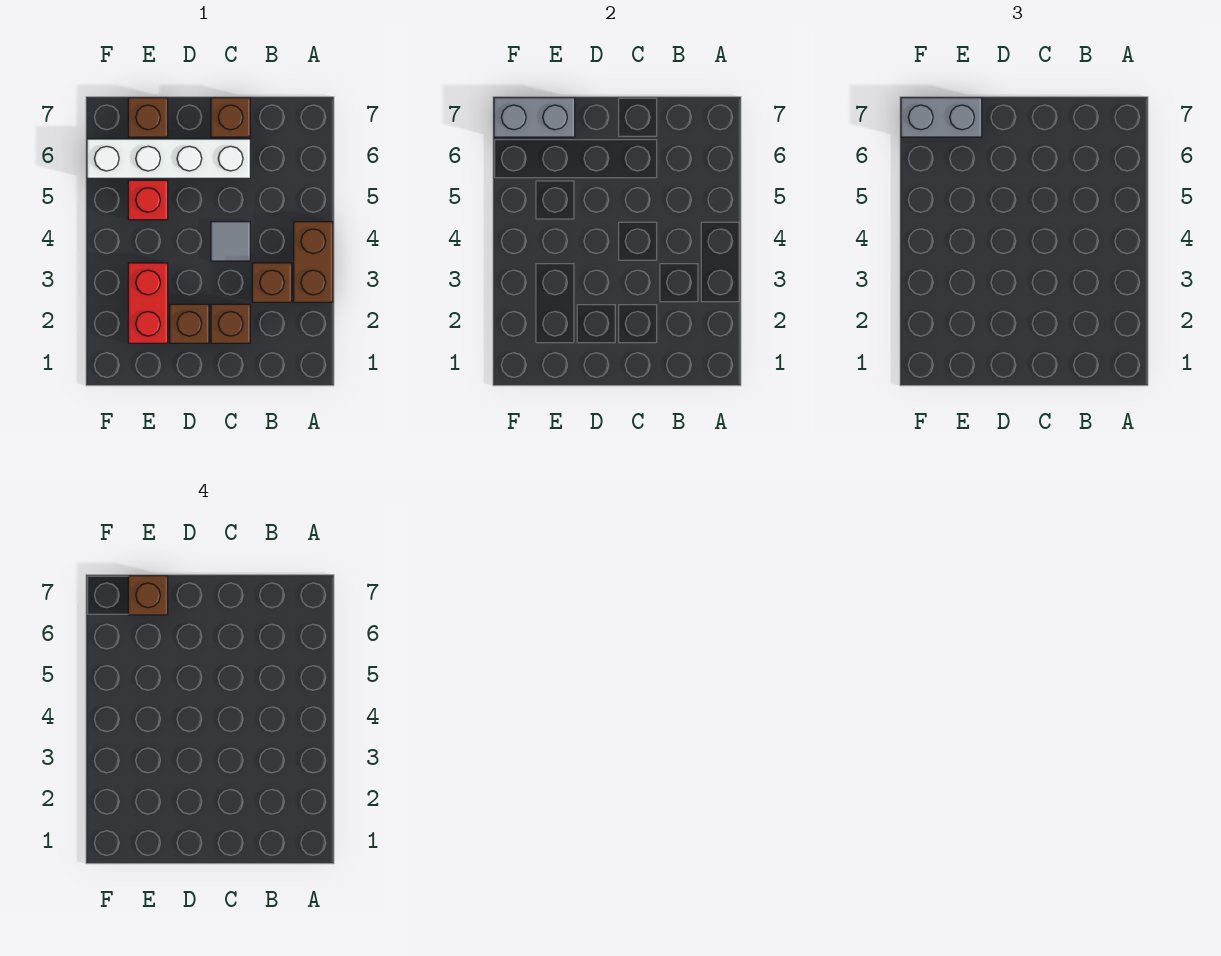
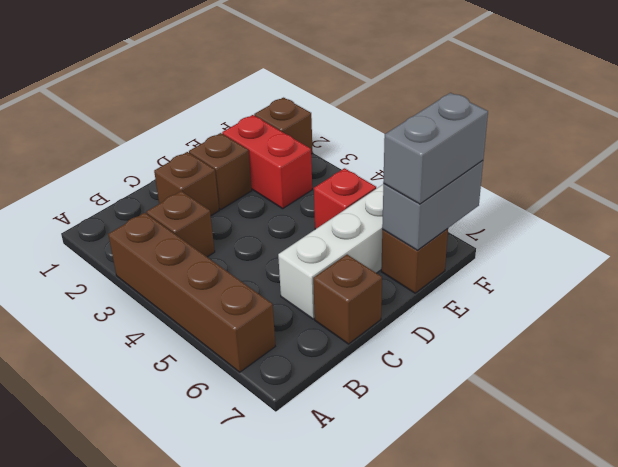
brown 1x2 brick [294,222,333,302] -> brown 1x4 brick [108,213,275,372]
grey 1x1 tile [211,222,250,261] -> none
brown 1x1 brick [128,576,168,615] -> brown 1x1 brick moved to [254,98,313,154]

